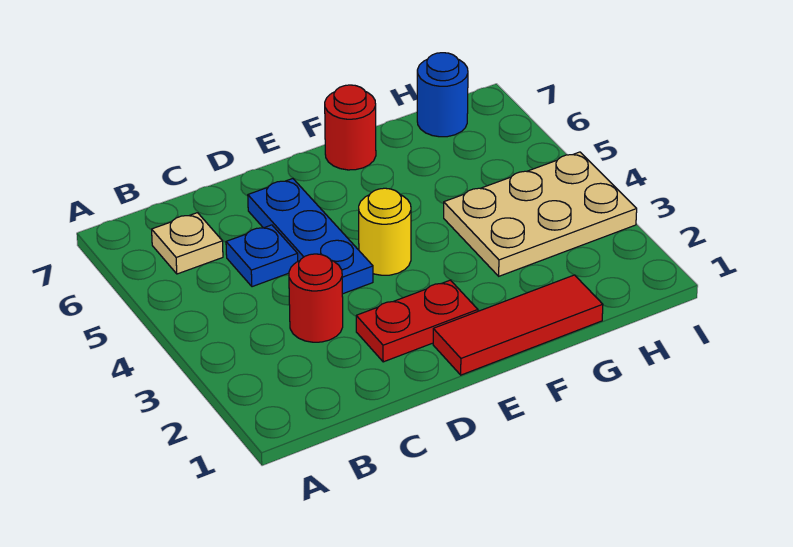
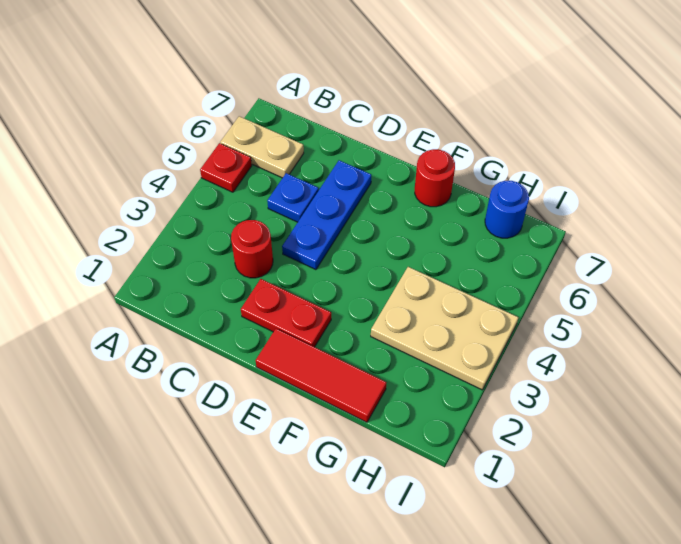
none -> red 1x1 plate [200,143,252,192]
tan 1x1 plate [152,213,223,274] -> tan 1x2 plate [220,116,304,178]
yellow 1x1 round brick [359,188,411,275] -> none

